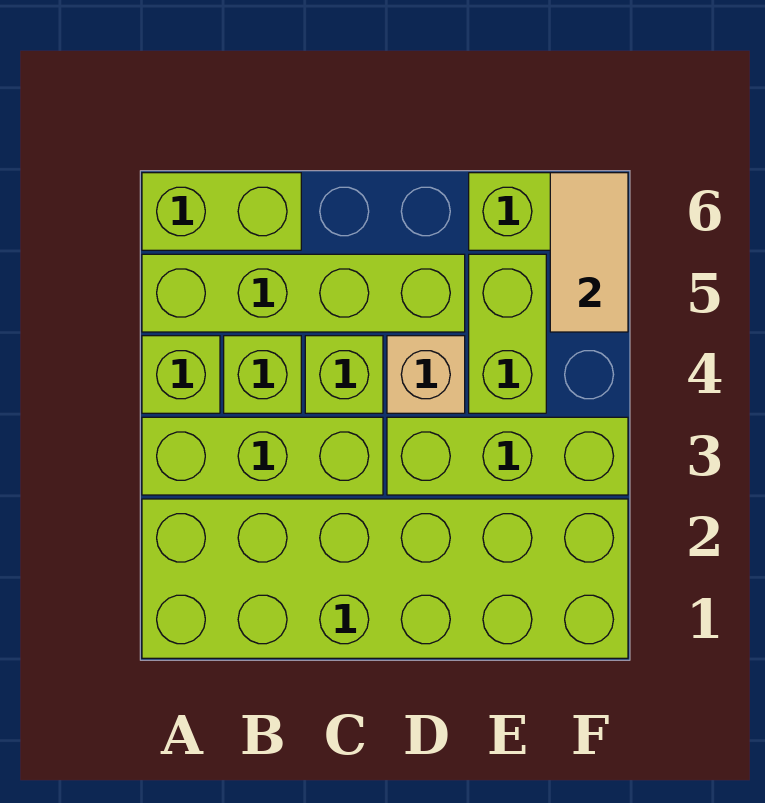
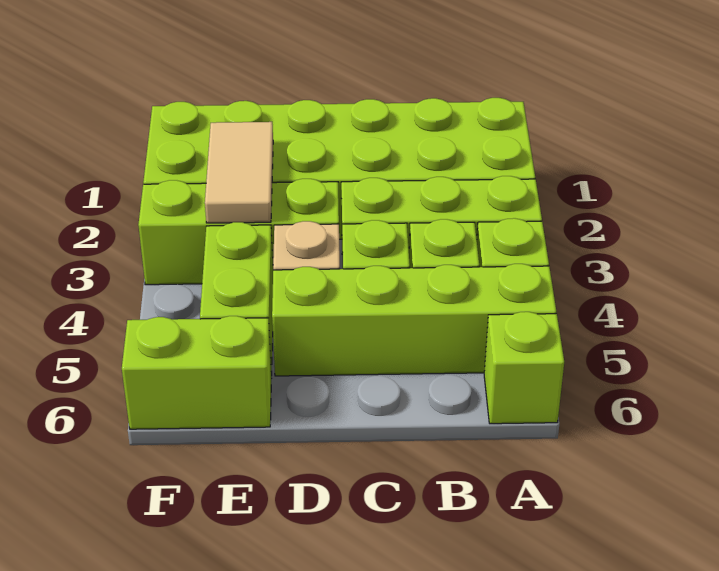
lime 1x2 brick [142,173,301,250] -> lime 1x1 brick [484,312,564,424]
tan 1x2 tile [550,173,628,332] -> tan 1x2 tile moved to [205,122,273,223]

